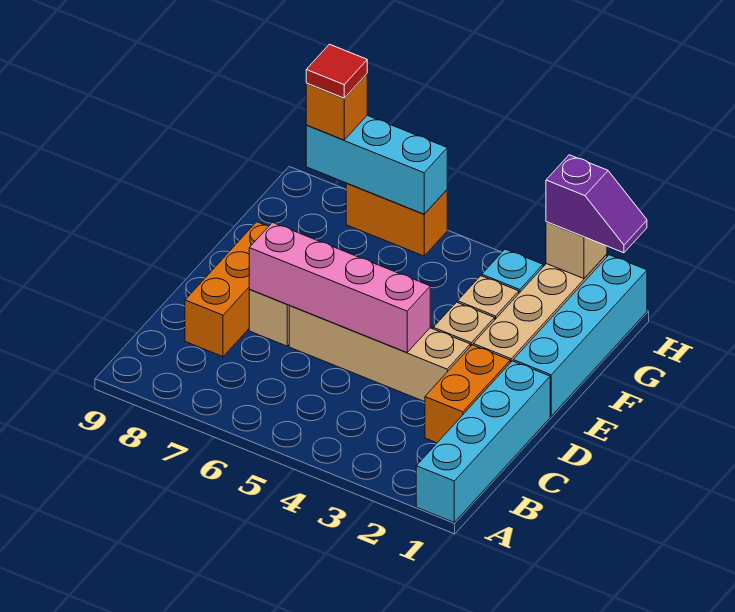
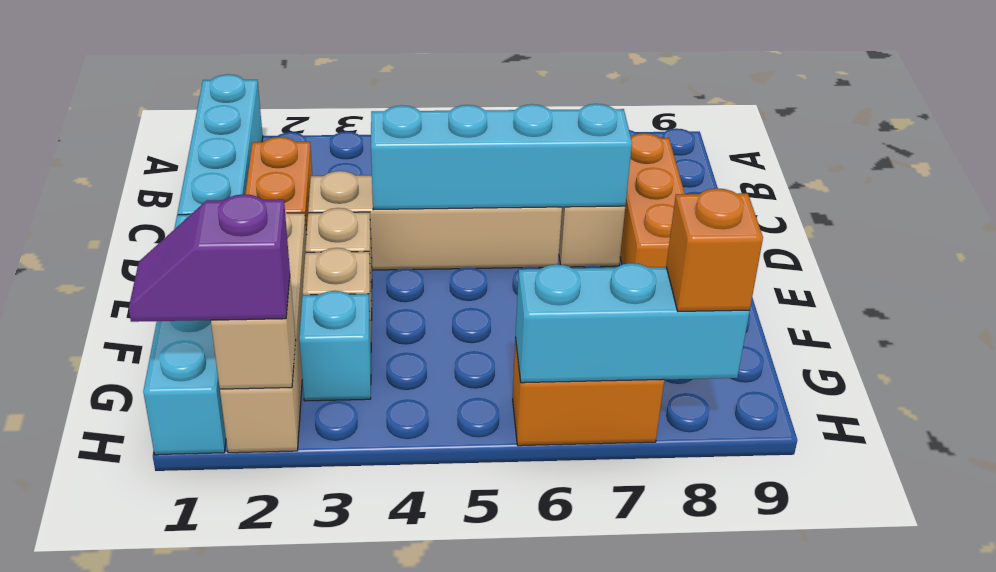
pink 1x4 brick [249,223,430,352] -> cyan 1x4 brick [371,104,632,210]
red 1x1 tile [306,44,367,98] -> none

